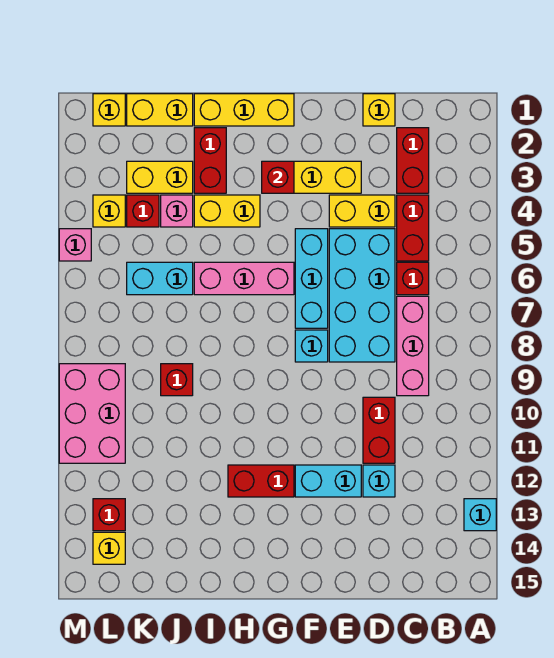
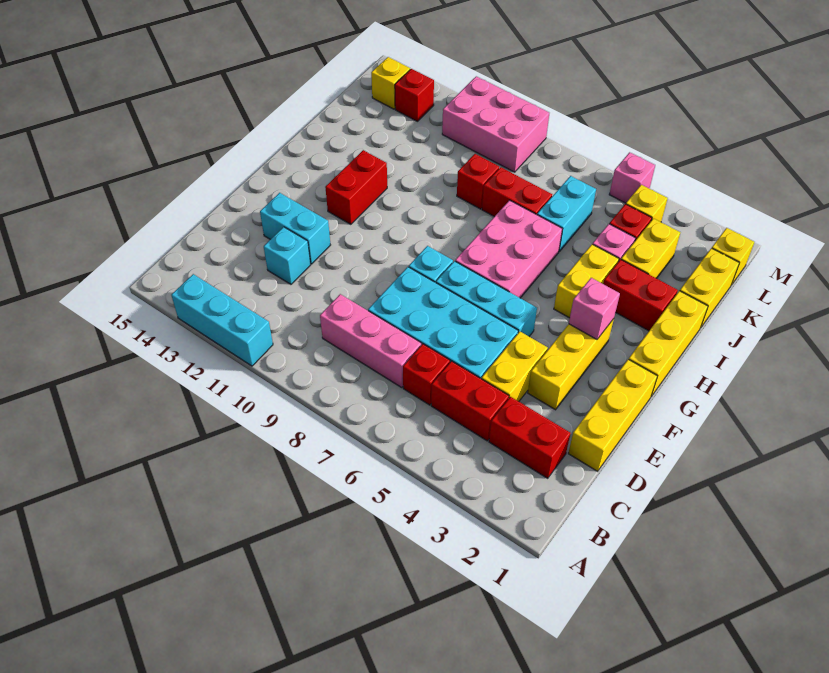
cyan 1x1 brick [464,499,496,531] -> cyan 1x3 brick [171,274,273,366]
yellow 1x1 brick [363,94,395,126] -> yellow 1x3 brick [568,359,657,471]
red 1x2 brick [363,397,395,463] -> red 1x2 brick moved to [482,167,552,217]
cyan 1x2 brick [295,465,361,497] -> cyan 1x2 brick turned to [260,193,330,264]
red 1x1 brick [262,161,294,193] -> pink 1x1 brick [569,278,620,339]
pink 1x3 brick [194,262,294,295] -> pink 2x3 brick [455,200,562,298]

